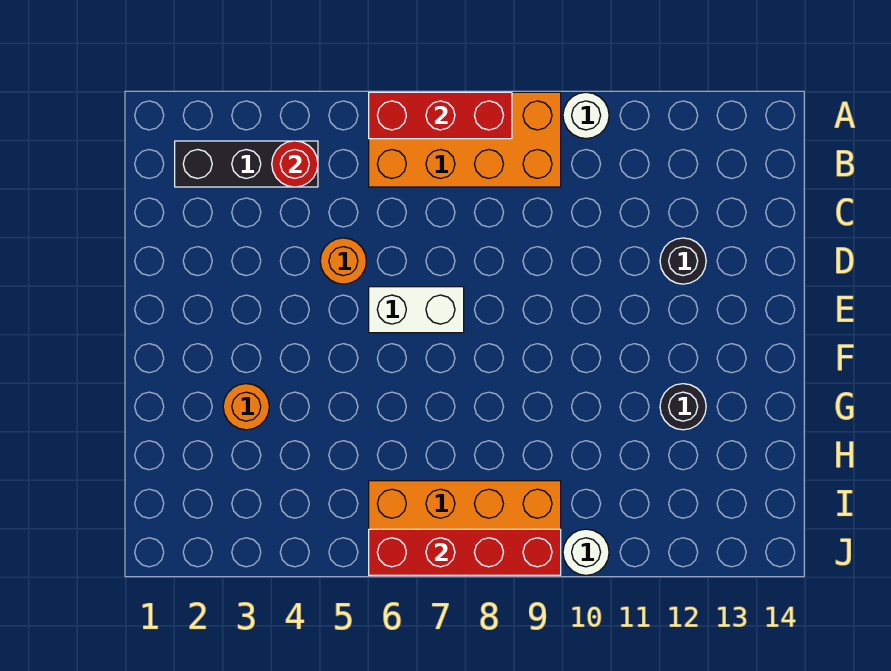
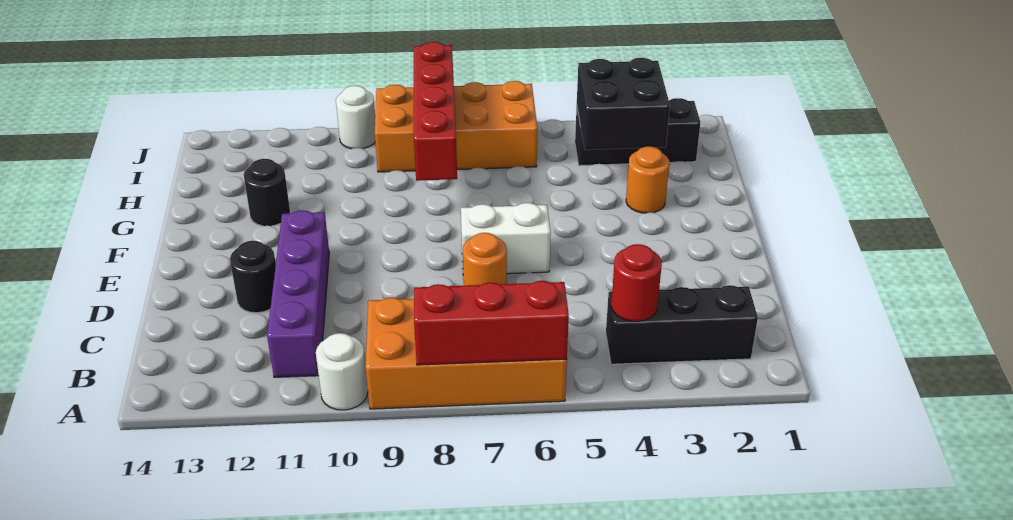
none -> purple 1x4 brick [267,210,329,377]
orange 1x1 round brick [320,238,366,284] -> orange 1x1 round brick moved to [463,233,507,286]
none -> black 2x2 brick [577,58,670,150]
none -> black 1x3 brick [575,98,701,166]
red 1x4 brick [369,529,561,575] -> red 1x4 brick turned to [414,42,457,181]

